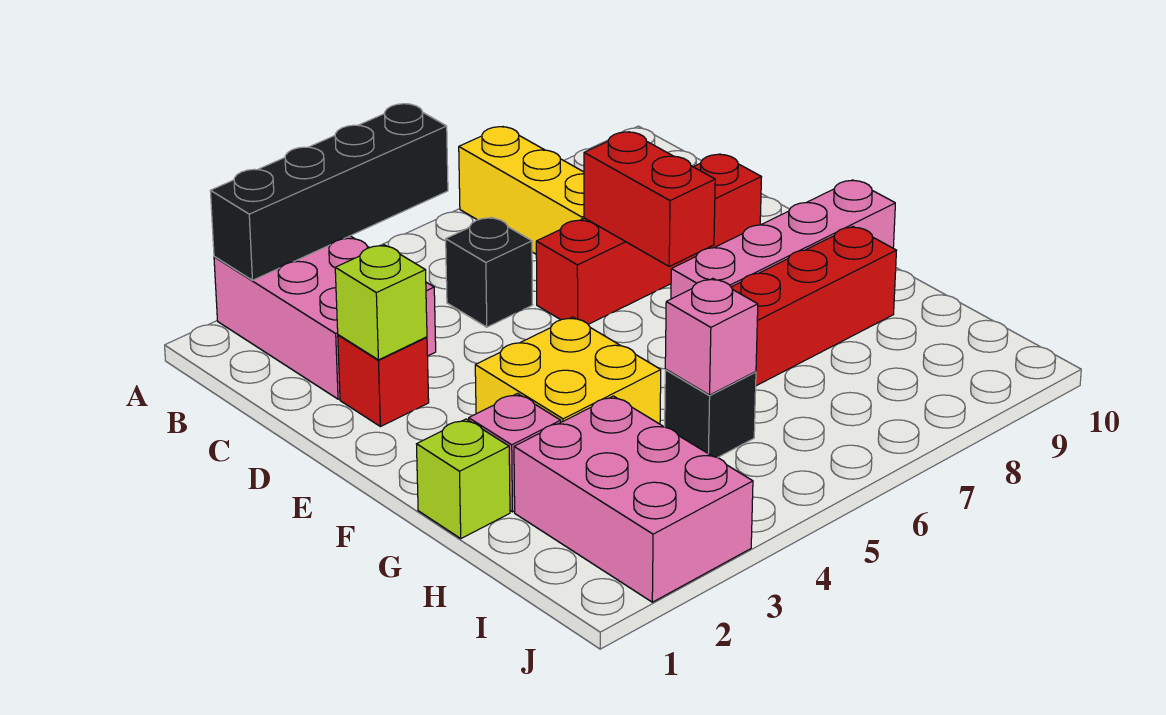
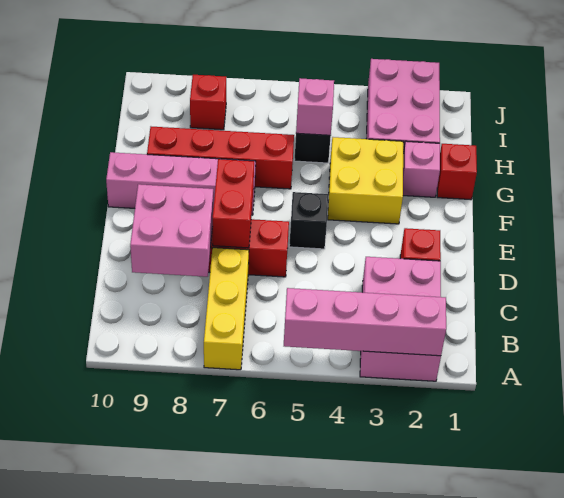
black 1x4 brick [210,104,448,280] -> pink 1x4 brick [284,288,446,356]
black 1x1 brick [446,217,532,327] -> black 1x1 brick moved to [289,192,328,249]
none -> pink 2x2 brick [130,184,213,277]
lime 1x1 brick [335,245,427,360] -> none
lime 1x1 brick [417,419,510,538] -> red 1x1 brick [437,144,477,200]
none -> red 1x1 brick [190,75,226,130]

